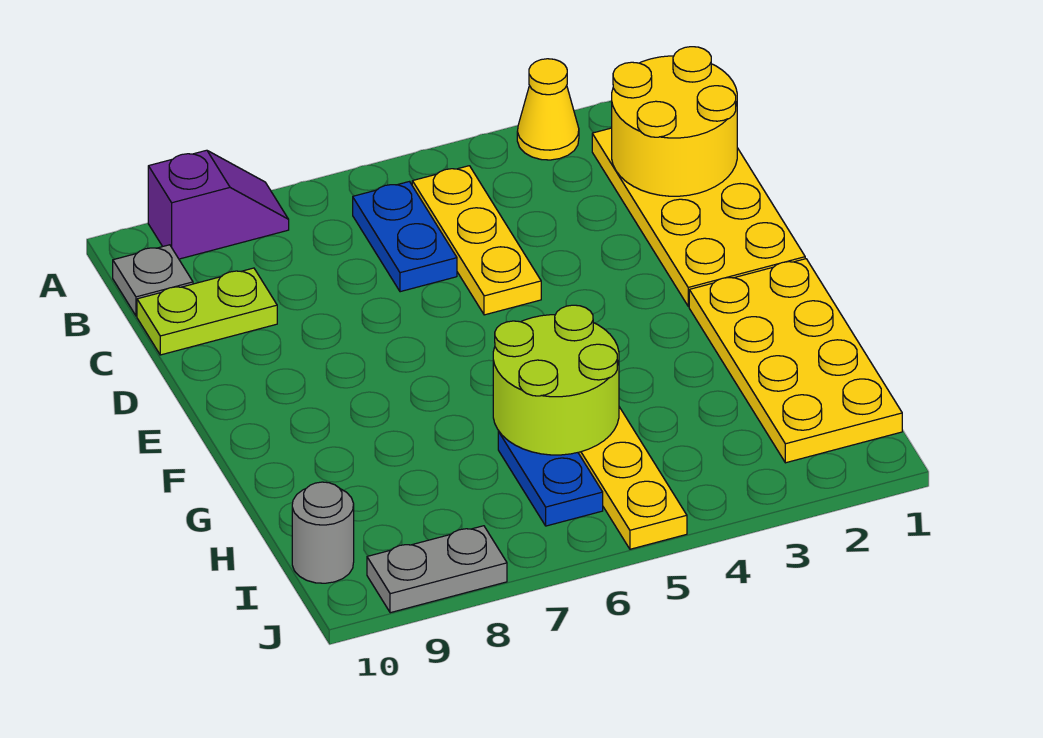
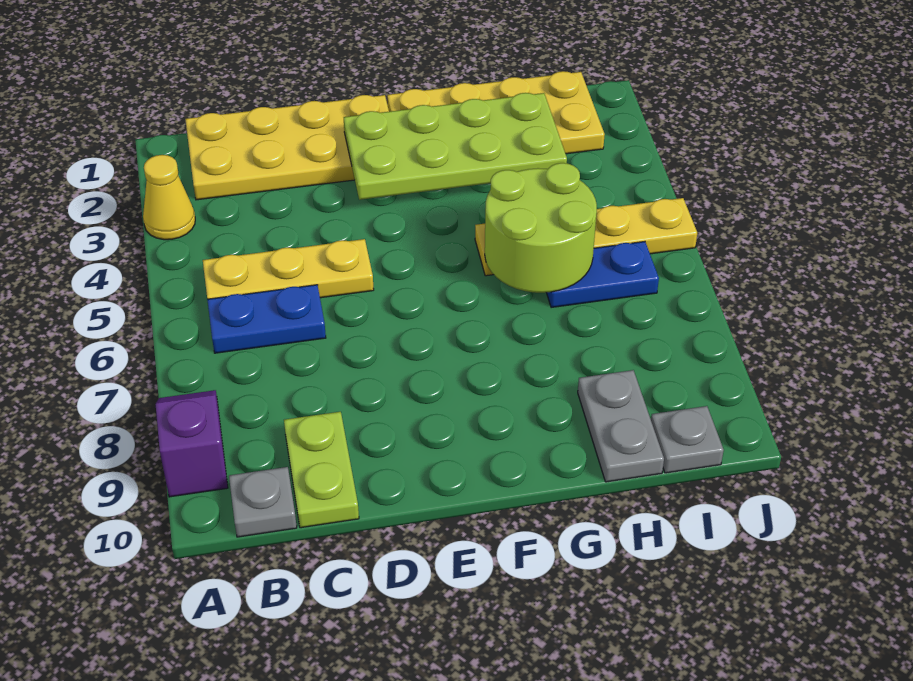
yellow 2x2 round brick [612,47,737,196] -> none
none -> lime 2x4 plate [344,93,567,200]
grey 1x1 round brick [292,482,354,583] -> grey 1x1 plate [651,406,724,473]
grey 1x2 plate [367,526,507,613] -> grey 1x2 plate moved to [578,370,664,482]

